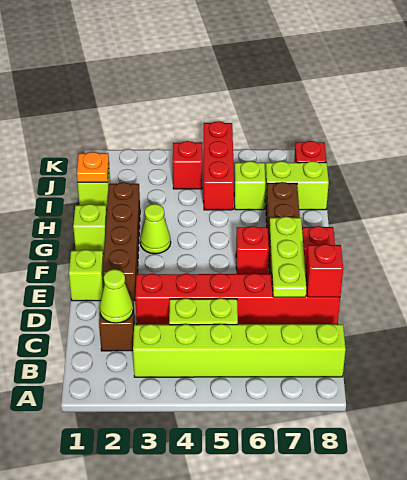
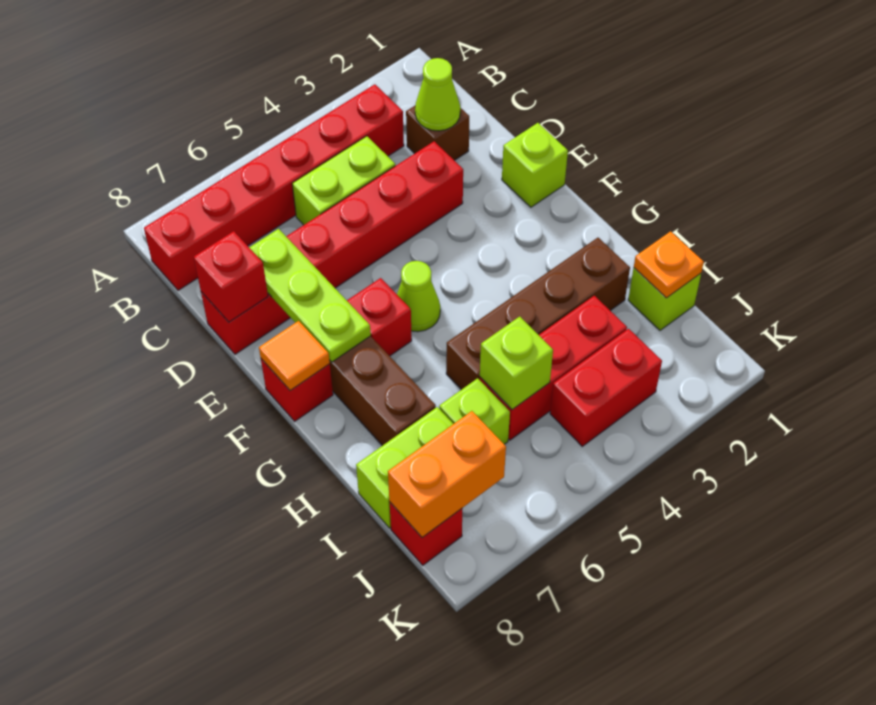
lime 1x6 brick [133,324,346,377] -> red 1x6 brick [144,84,404,290]
brown 1x4 brick [103,182,140,301] -> brown 1x4 brick turned to [446,238,630,390]
none -> orange 1x1 tile [259,321,330,391]
lime 1x1 brick [73,204,107,254] -> lime 1x1 brick moved to [480,316,553,410]
lime 1x1 cone [140,204,171,254] -> lime 1x1 cone moved to [397,261,440,332]
red 1x3 brick [204,121,234,210] -> red 1x3 brick turned to [480,296,627,440]
red 1x1 brick [173,141,202,189] -> red 1x2 brick [550,329,662,446]
none -> orange 1x2 brick [388,411,506,537]

